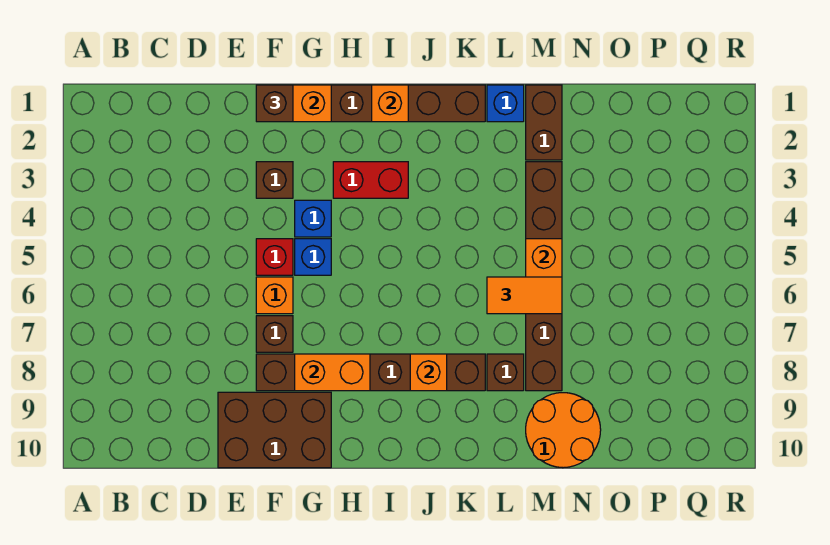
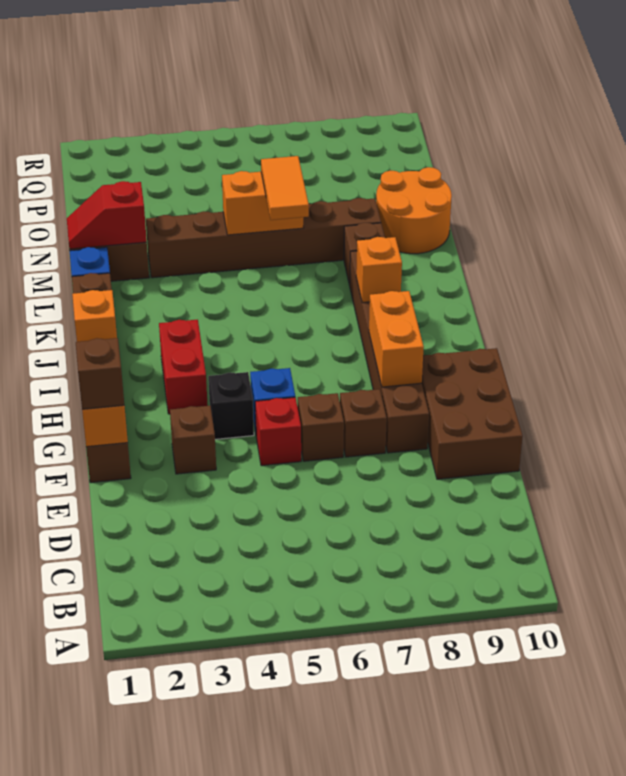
orange 1x1 brick [256,277,293,314] -> brown 1x1 brick [298,393,344,461]
blue 1x1 brick [295,200,331,237] -> black 1x1 brick [208,372,254,439]
none -> red 1x2 slope [67,181,147,249]

